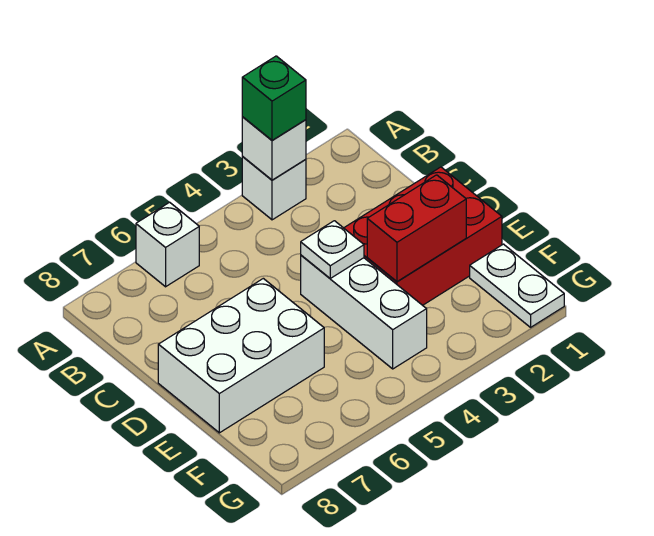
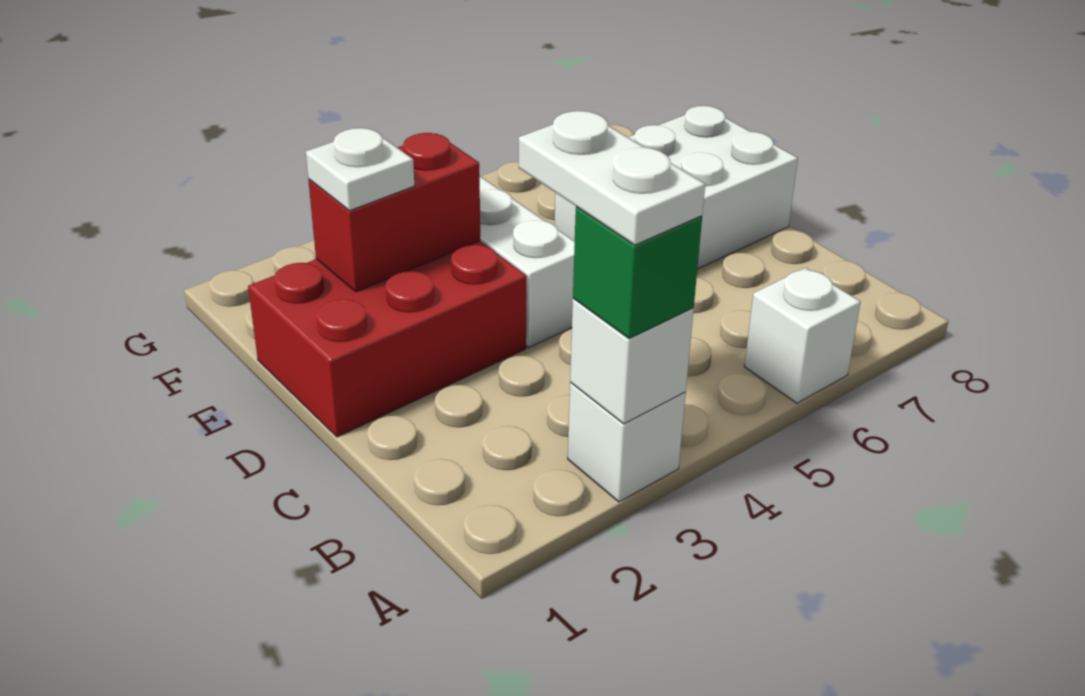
white 1x1 plate [301,221,364,278] -> white 1x1 plate moved to [306,128,414,211]
white 1x2 plate [470,244,564,327] -> white 1x2 plate moved to [519,111,705,245]

